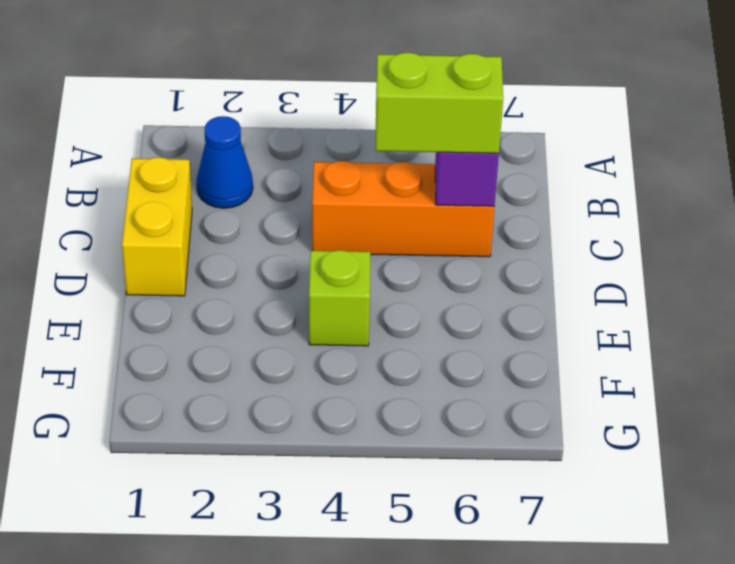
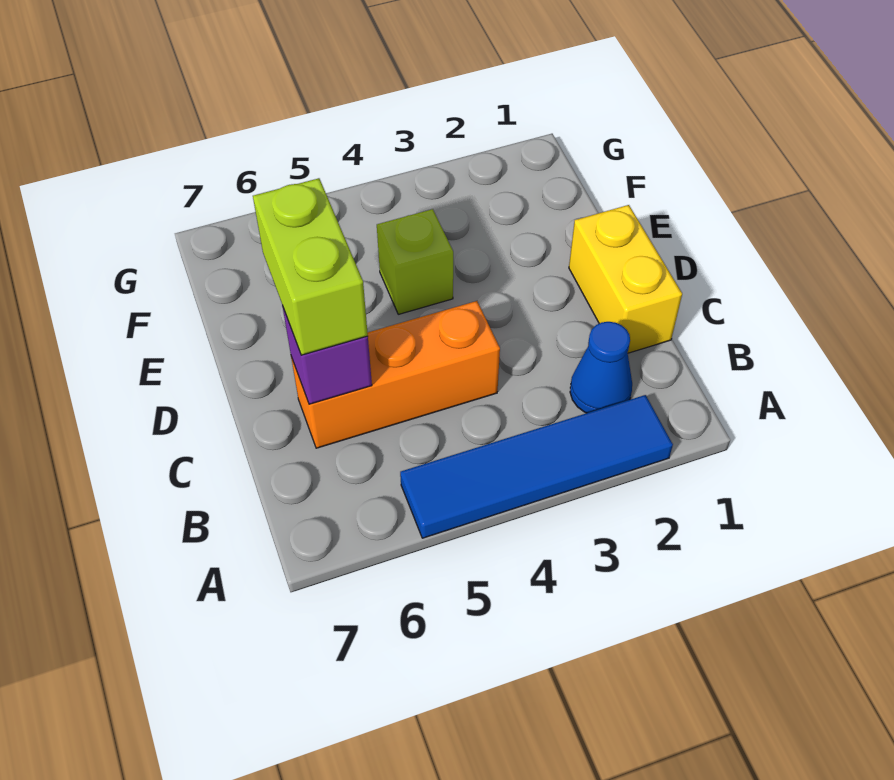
none -> blue 1x4 tile [400,395,673,538]
lime 1x2 brick [375,53,503,153] -> lime 1x2 brick turned to [253,178,368,355]

